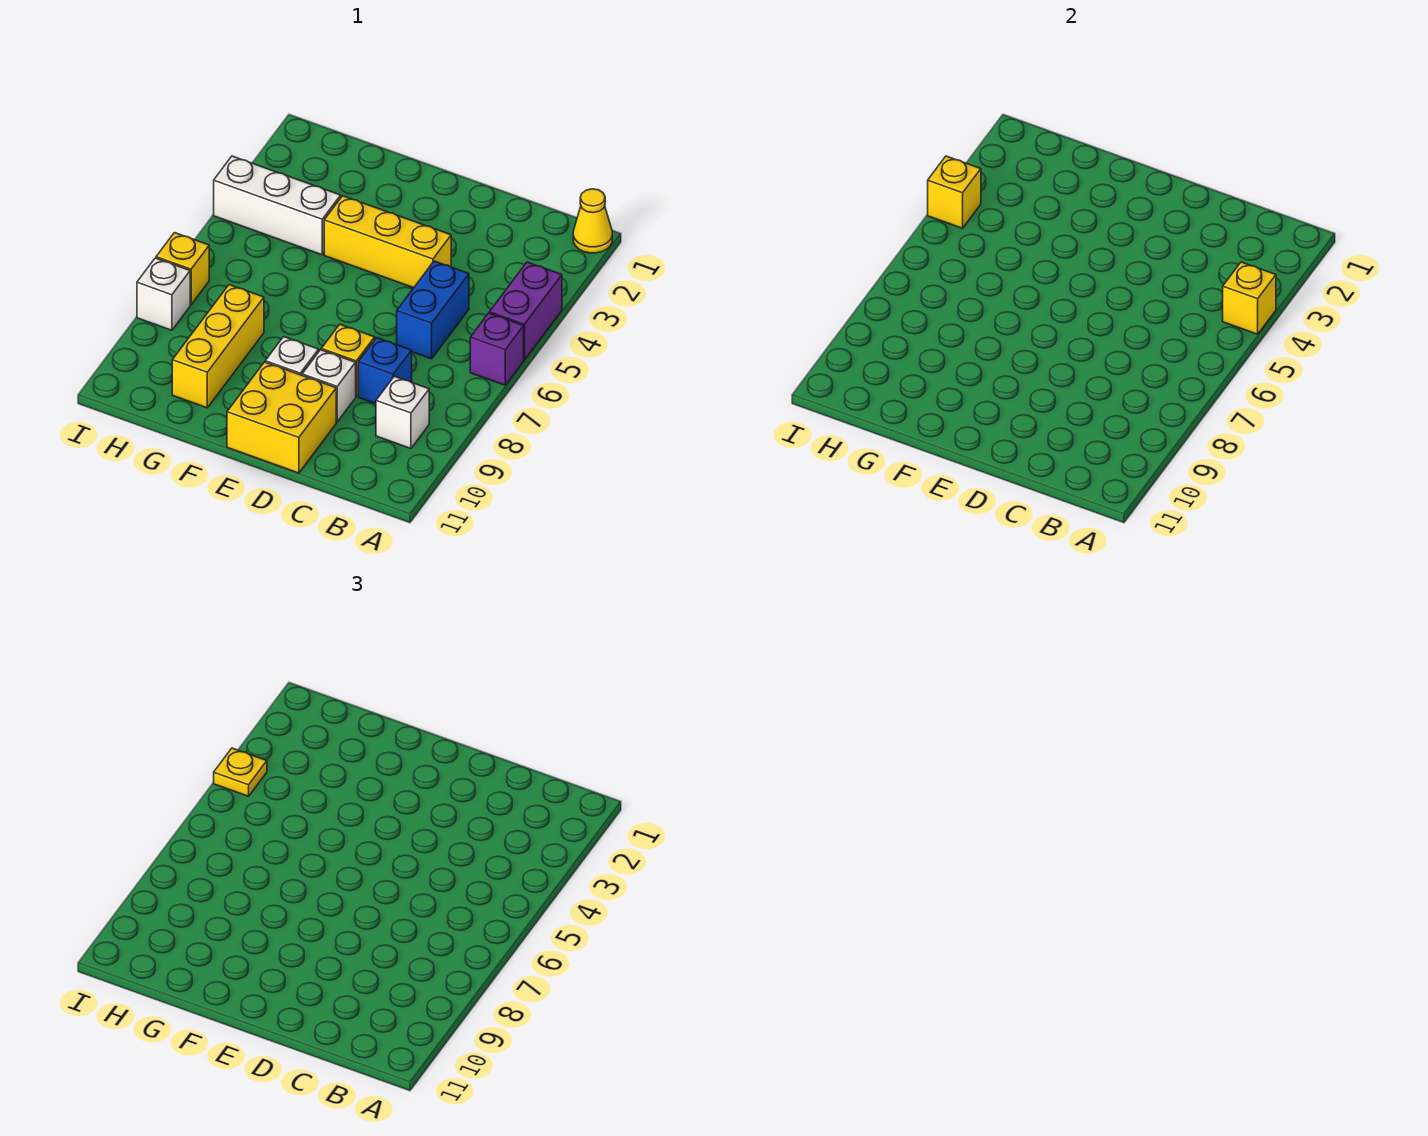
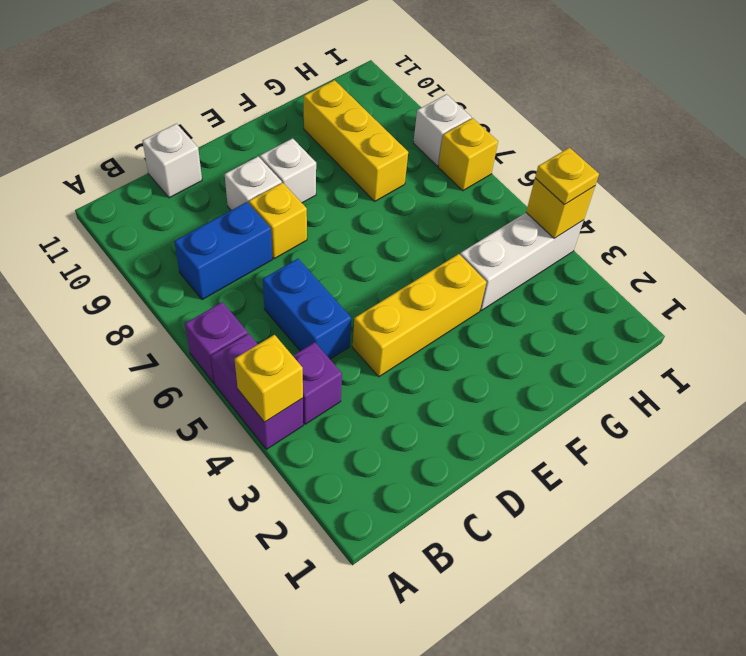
yellow 1x1 cone [573,189,612,253] -> none
none -> purple 1x1 brick [293,342,342,424]
white 1x1 brick [376,376,429,449] -> white 1x1 brick moved to [142,124,202,198]
blue 1x1 brick [358,338,412,404] -> blue 1x2 brick [174,202,272,300]
yellow 2x2 brick [227,362,336,473] -> none

